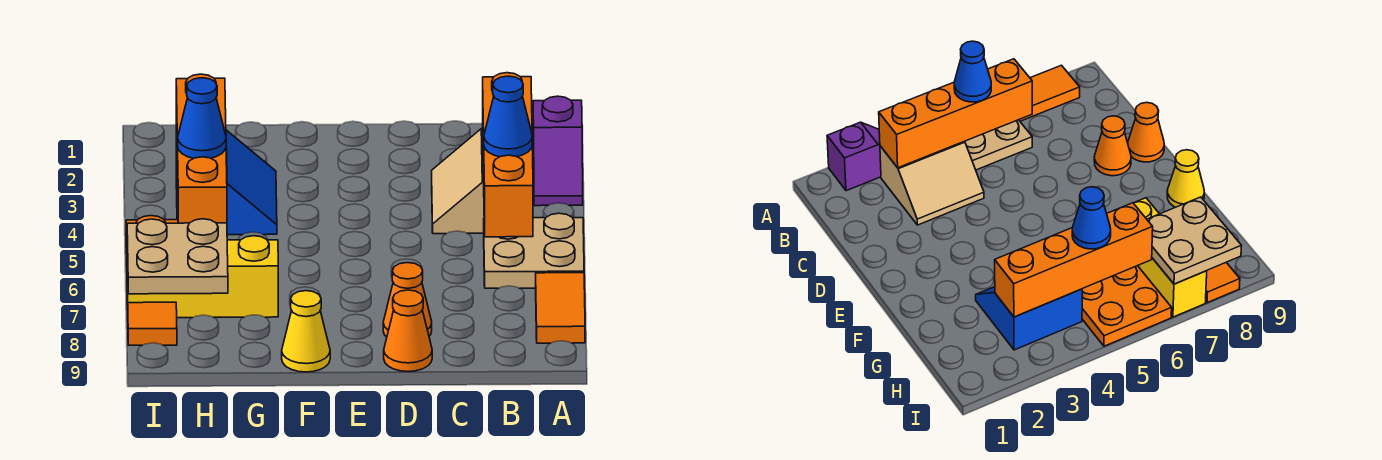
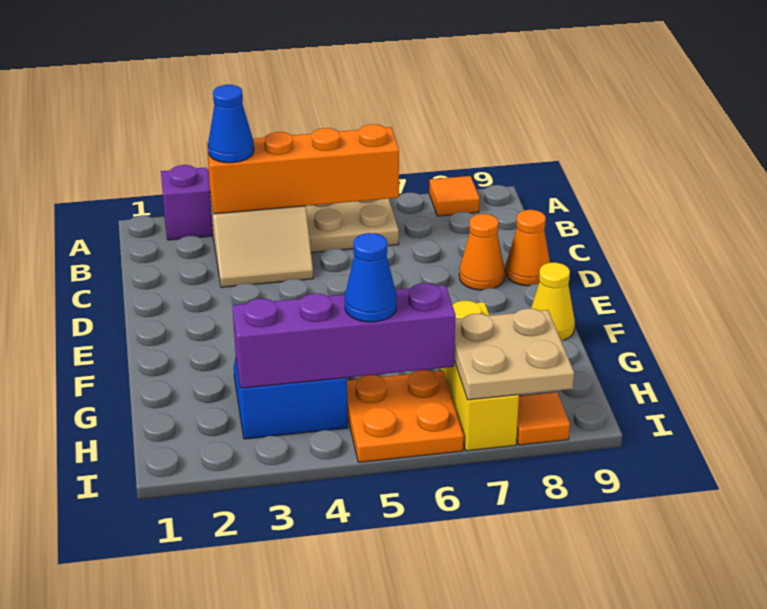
orange 1x2 tile [536,273,585,343] -> orange 1x1 tile [429,176,480,216]
blue 1x1 cone [484,76,532,157] -> blue 1x1 cone moved to [208,85,254,163]
orange 1x4 brick [176,74,227,223] -> purple 1x4 brick [232,283,456,388]

